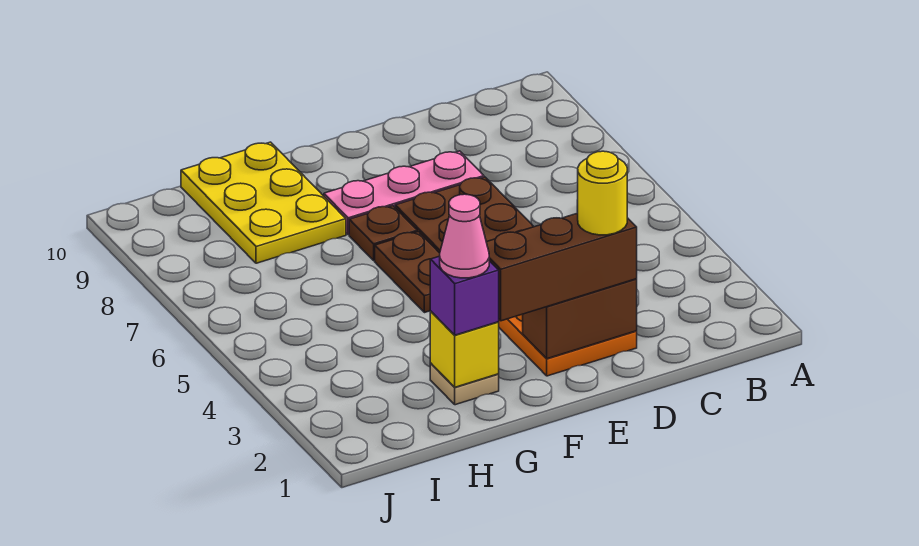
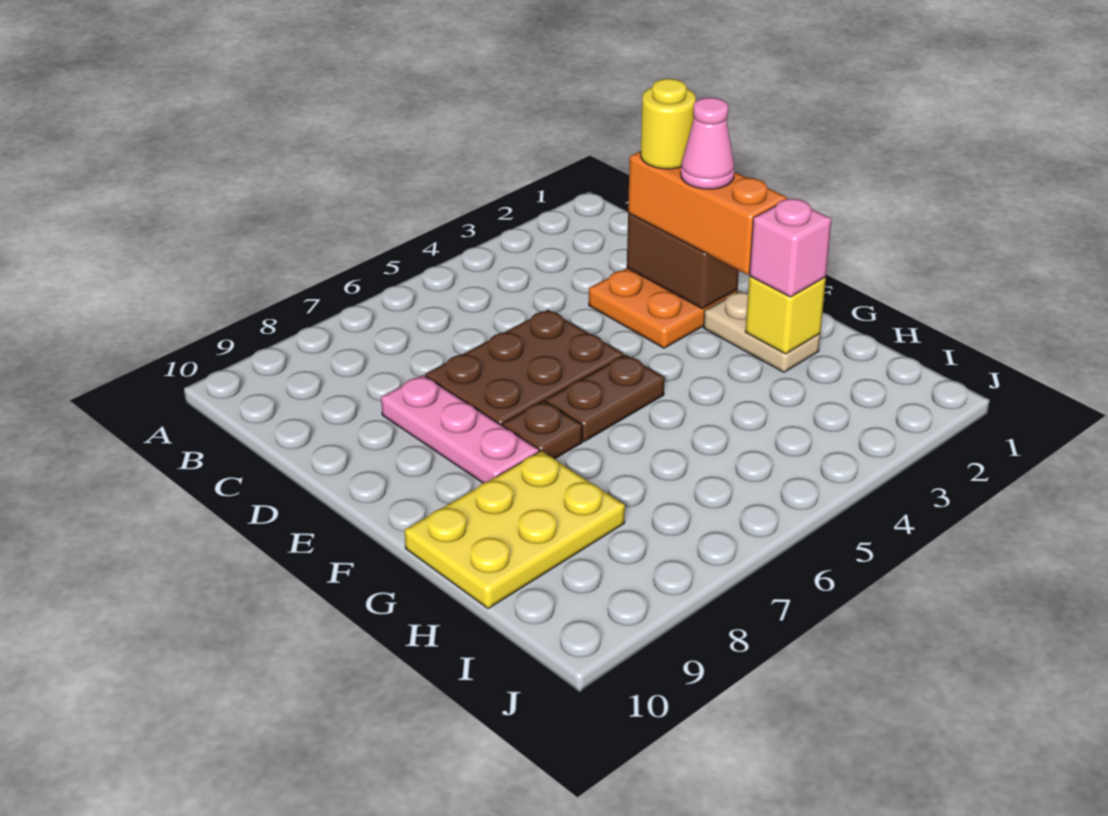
brown 1x3 brick [486,213,637,321] -> orange 1x3 brick [628,151,787,274]
tan 1x1 plate [430,364,499,405] -> tan 1x2 plate [704,291,820,372]
purple 1x1 brick [430,256,499,335] -> pink 1x1 brick [749,199,832,297]
pink 1x1 cone [440,194,489,278] -> pink 1x1 cone moved to [681,97,734,189]

